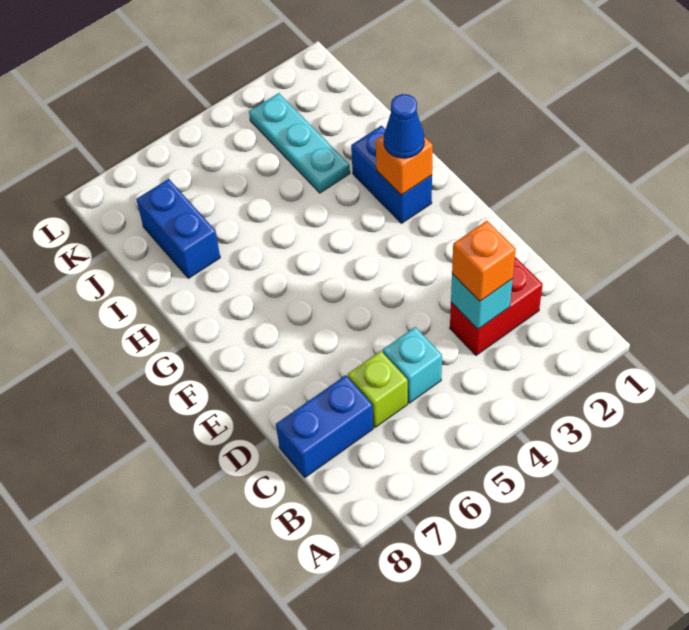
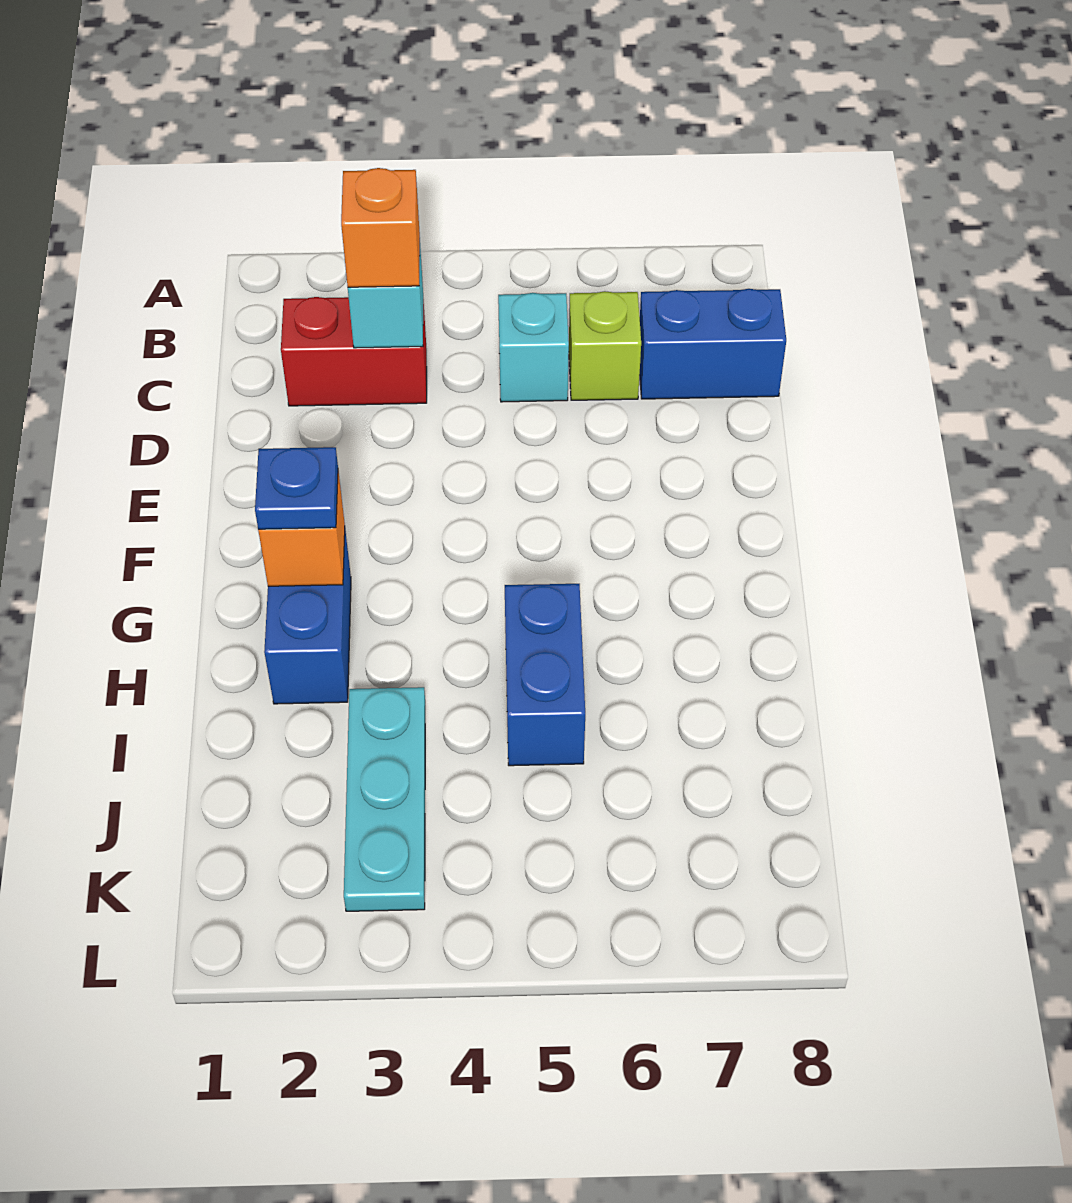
blue 1x1 cone [384,94,424,158] -> blue 1x1 plate [255,447,338,529]
blue 1x2 brick [136,179,220,278] -> blue 1x2 brick moved to [505,584,585,766]

